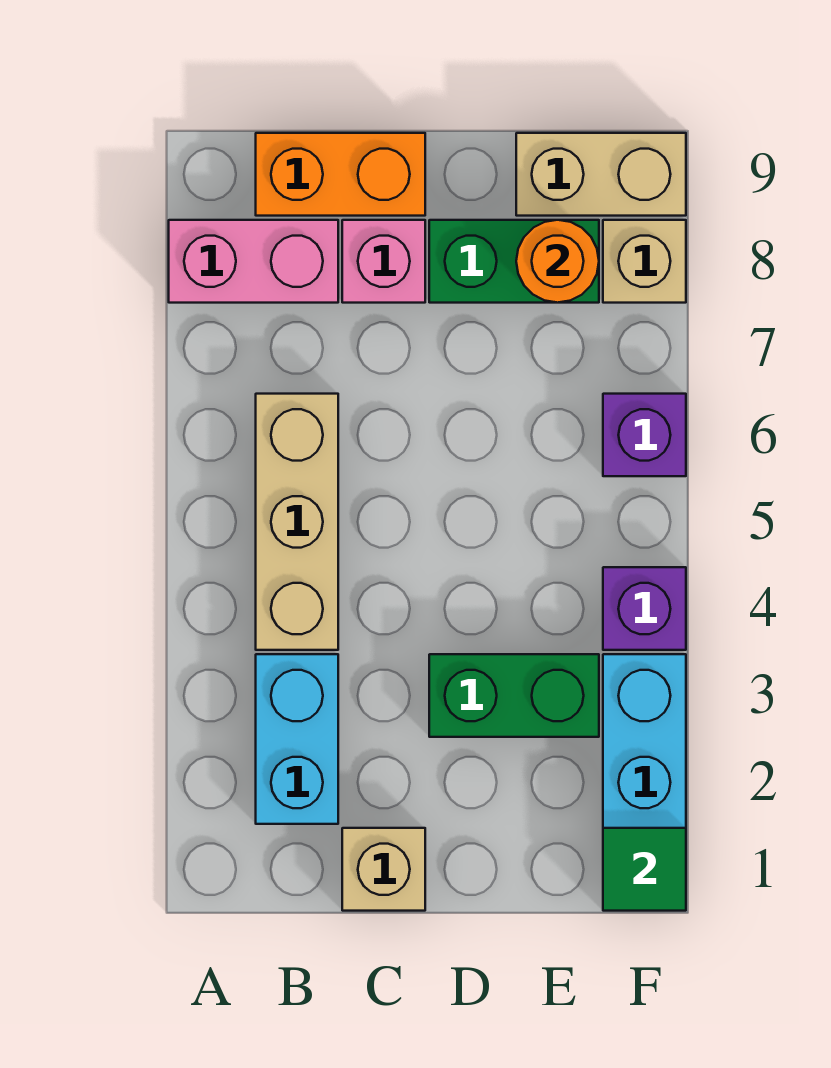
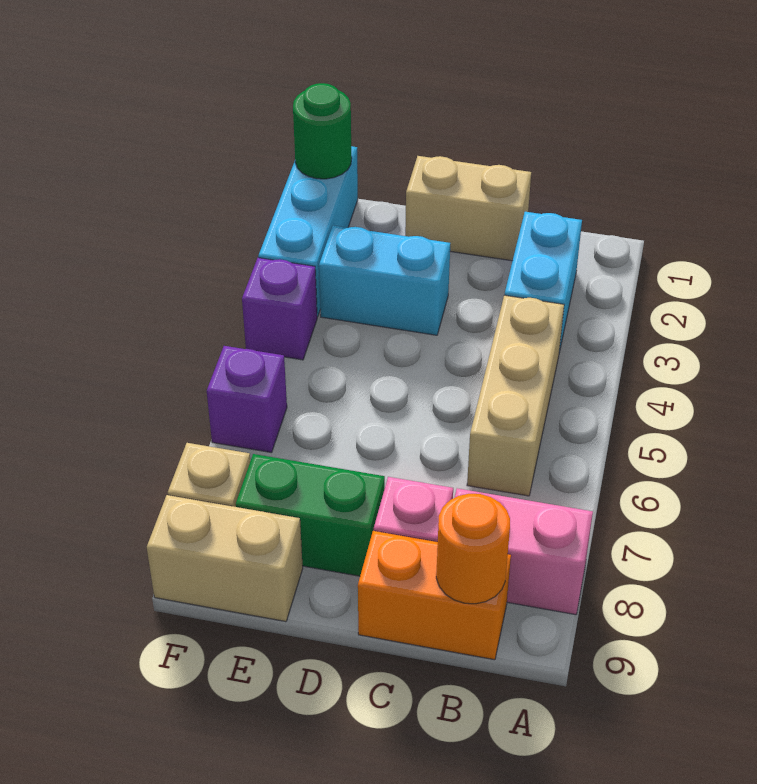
tan 1x1 brick [342,828,425,911] -> tan 1x2 brick [405,156,531,261]
green 1x2 brick [429,654,599,737] -> cyan 1x2 brick [319,225,450,335]
orange 1x1 round brick [516,220,599,303] -> orange 1x1 round brick moved to [436,494,510,604]
green 1x1 tile [603,828,686,911] -> green 1x1 round brick [293,83,352,179]

